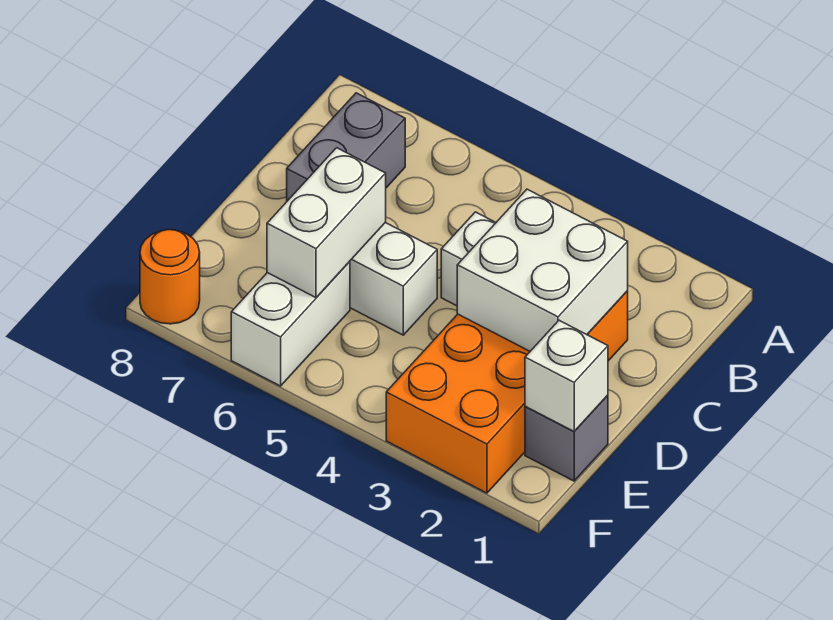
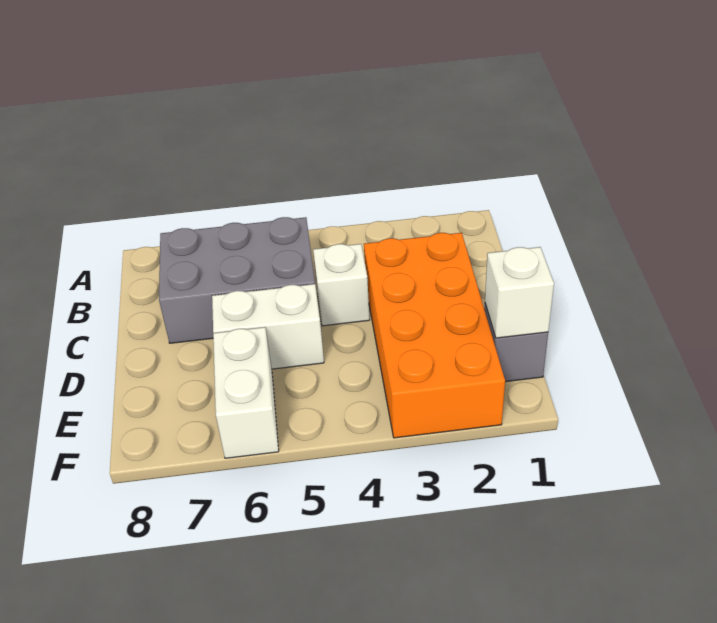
grey 1x2 brick [287,93,405,201] -> grey 2x3 brick [159,217,315,343]
white 2x2 brick [457,189,628,351] -> none
white 1x2 brick [267,148,386,298] -> none
orange 1x1 round brick [140,230,200,324] -> none

